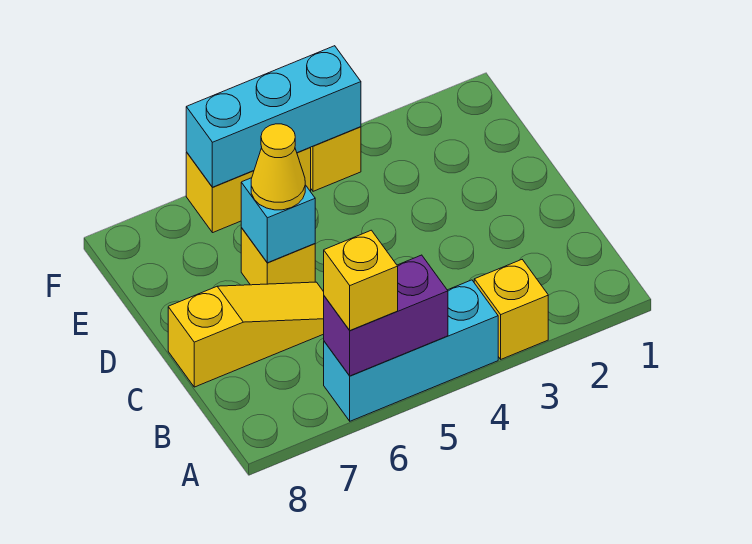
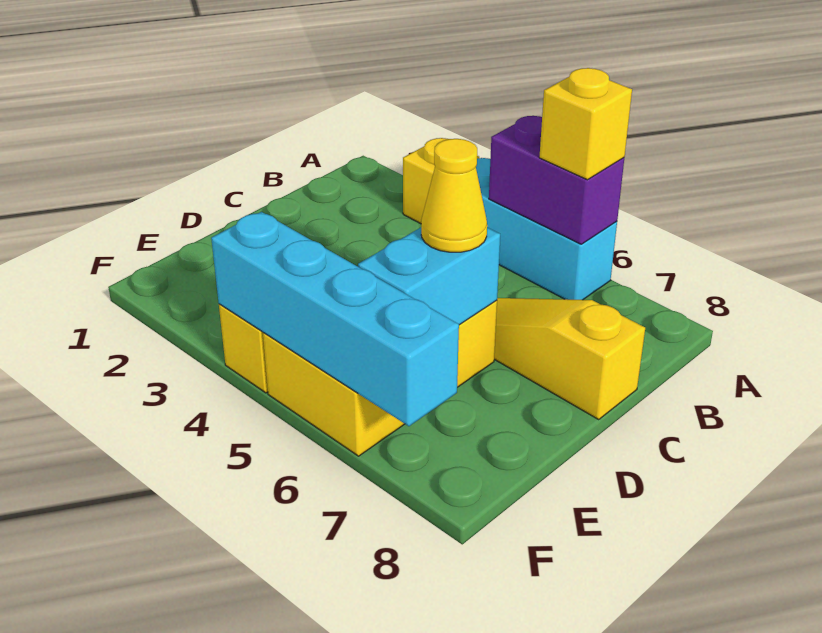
cyan 1x1 brick [241,178,315,263] -> cyan 1x2 brick [358,228,500,325]
cyan 1x3 brick [186,46,361,187] -> cyan 1x4 brick [211,212,459,426]

